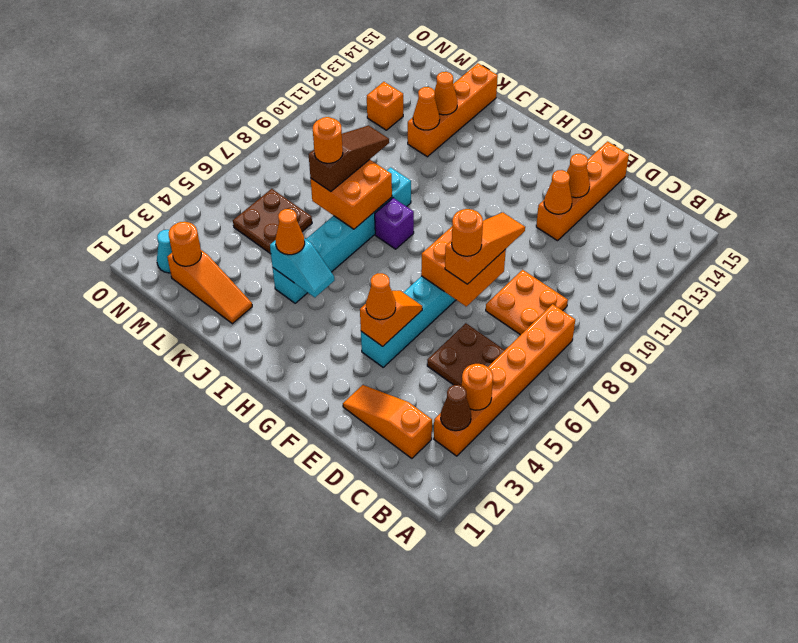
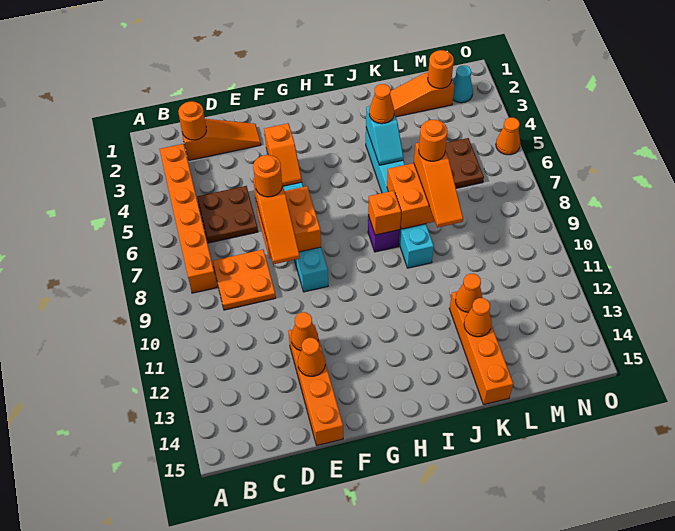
brown 1x1 cone [441,385,471,431] -> none
orange 1x1 round brick [462,364,493,410] -> orange 1x1 round brick moved to [178,101,207,140]
orange 1x1 cone [366,273,396,320] -> orange 1x1 cone moved to [496,118,520,155]
cyan 1x2 slope [270,238,335,297] -> cyan 1x2 slope turned to [366,106,404,165]
brown 1x3 slope [309,126,389,192] -> orange 1x3 slope [414,143,463,228]
orange 1x1 brick [367,82,403,130] -> orange 1x1 brick moved to [368,191,401,235]

